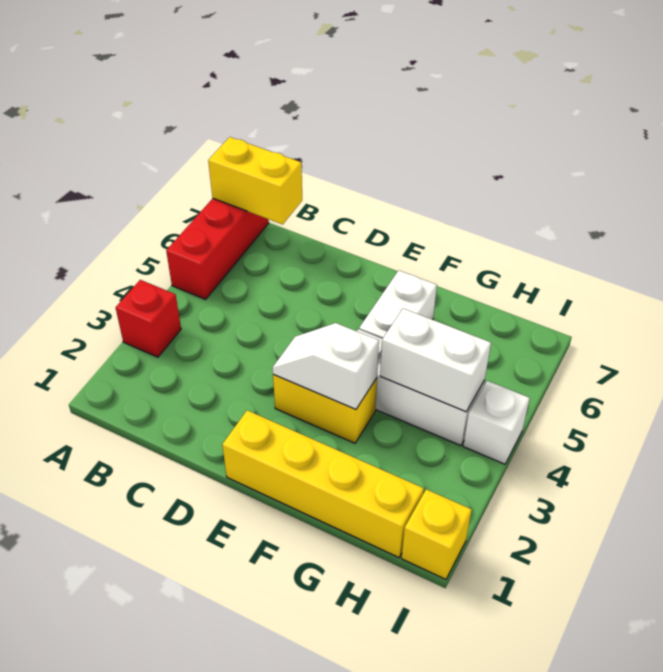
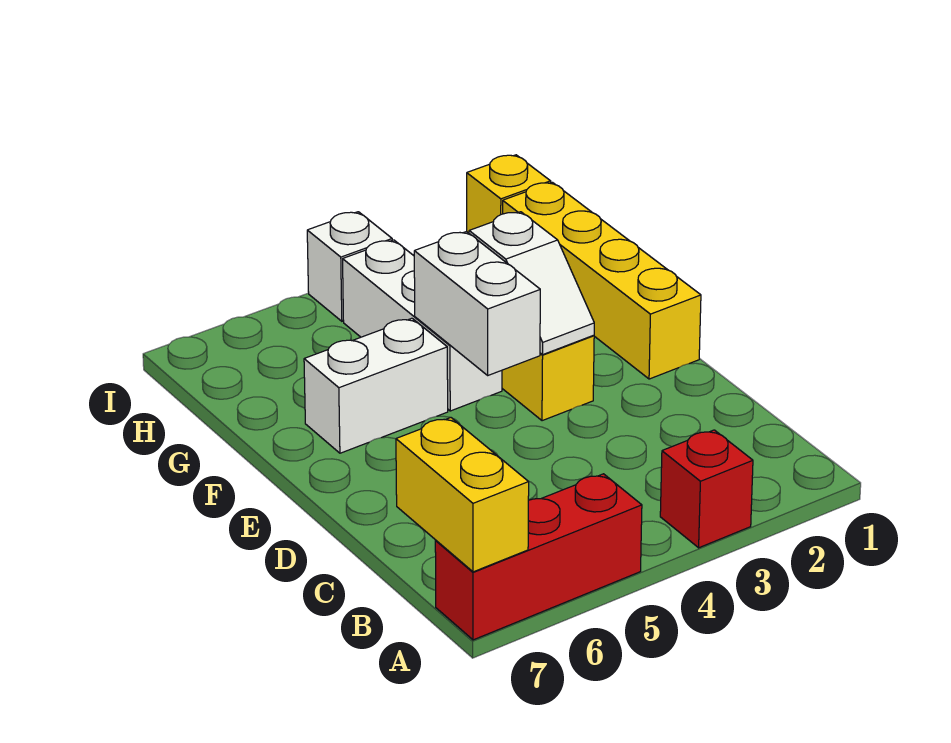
white 1x2 brick [380,308,491,412] -> white 1x2 brick moved to [414,231,540,375]

